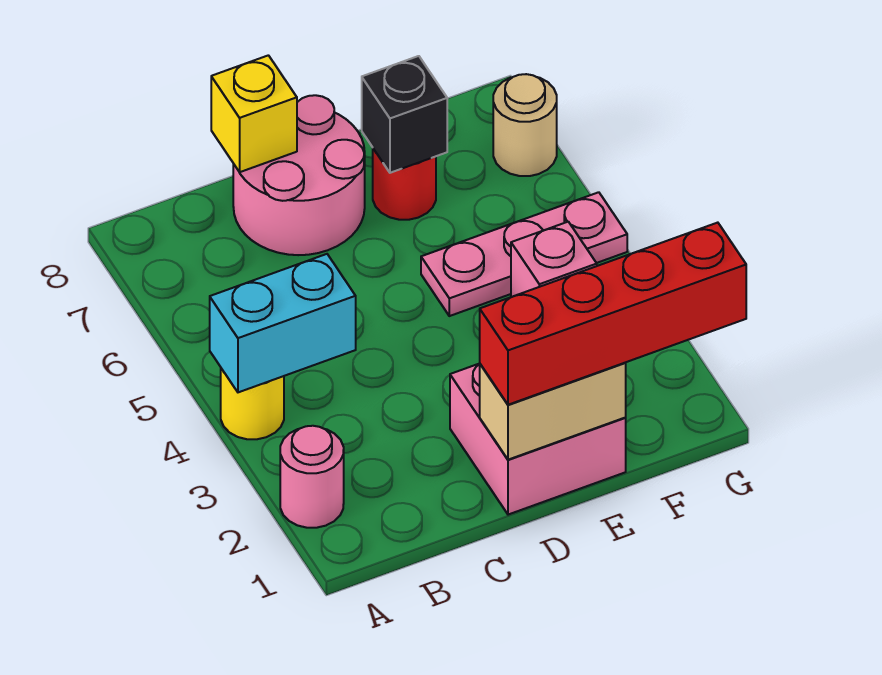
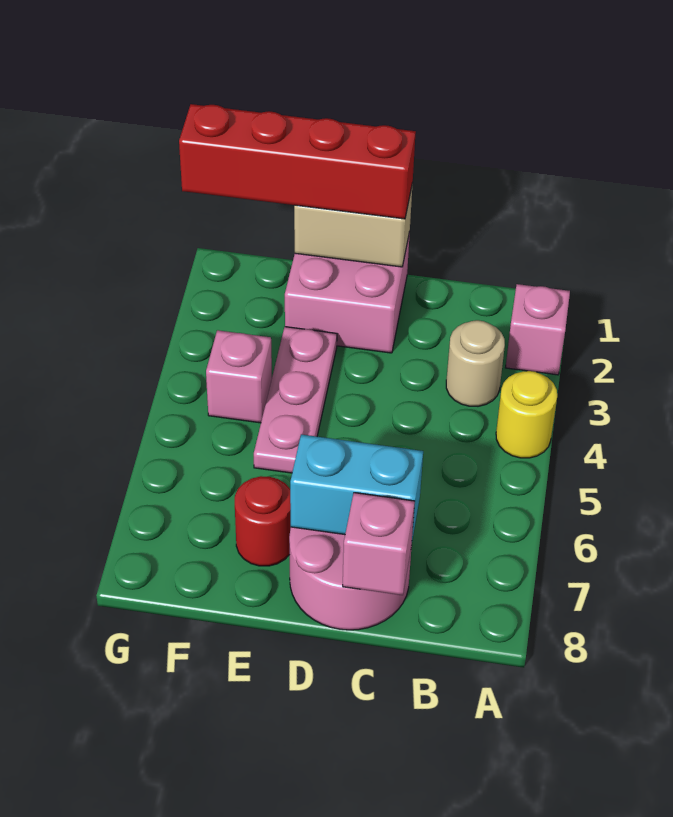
pink 1x1 round brick [280,426,344,528] -> pink 1x1 brick [506,284,570,375]
cyan 1x2 brick [210,254,356,392] -> cyan 1x2 brick moved to [290,434,423,540]
yellow 1x1 brick [211,55,297,172] -> pink 1x1 brick [343,493,415,595]
pink 1x3 plate [421,192,627,316] -> pink 1x3 plate turned to [254,327,337,473]
black 1x1 brick [362,56,447,173] -> none
tan 1x1 round brick [493,74,557,176] -> tan 1x1 round brick moved to [446,320,505,406]

